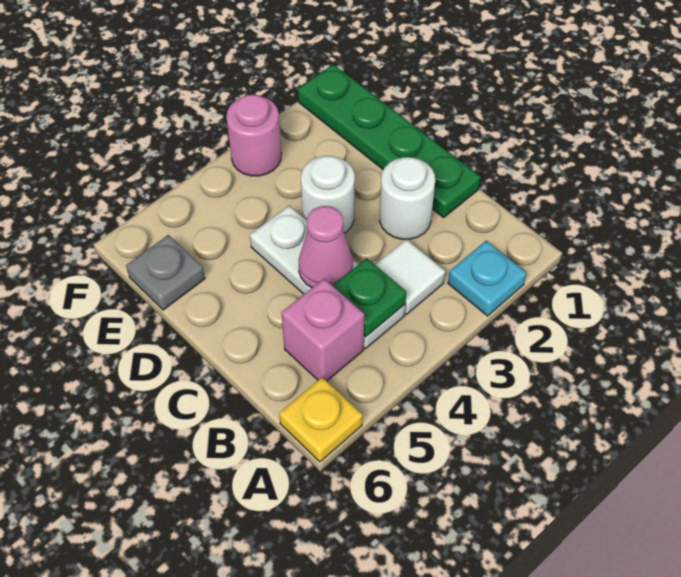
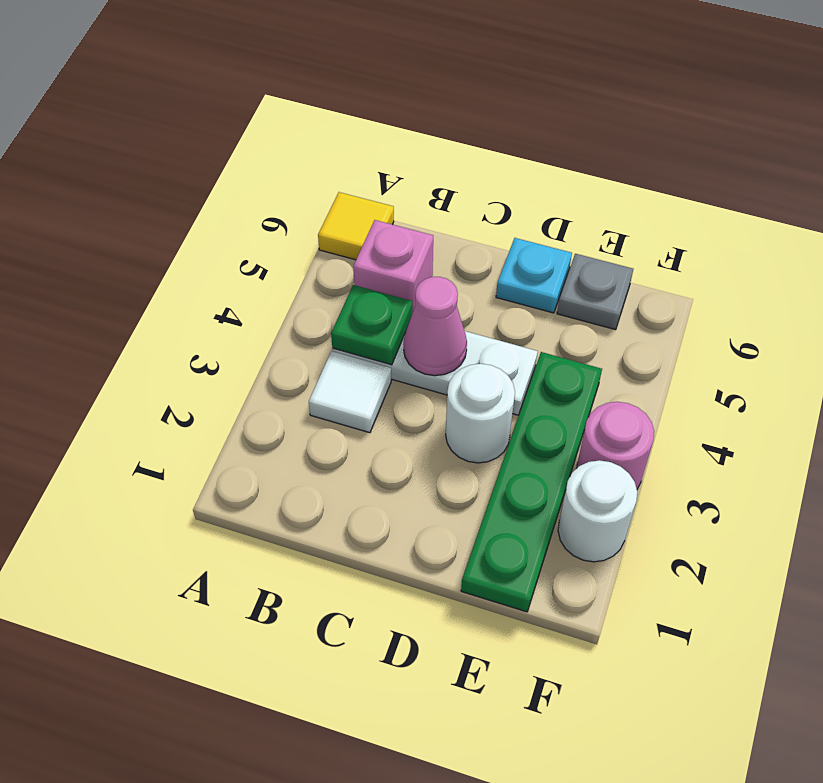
cyan 1x1 plate [448,241,527,316] -> cyan 1x1 plate moved to [496,238,572,313]
yellow 1x1 plate [279,377,363,462] -> yellow 1x1 tile [318,192,394,260]
green 1x4 plate [298,64,481,218] -> green 1x4 plate turned to [461,352,602,612]
white 1x1 round brick [380,157,435,239] -> white 1x1 round brick moved to [558,460,637,562]

